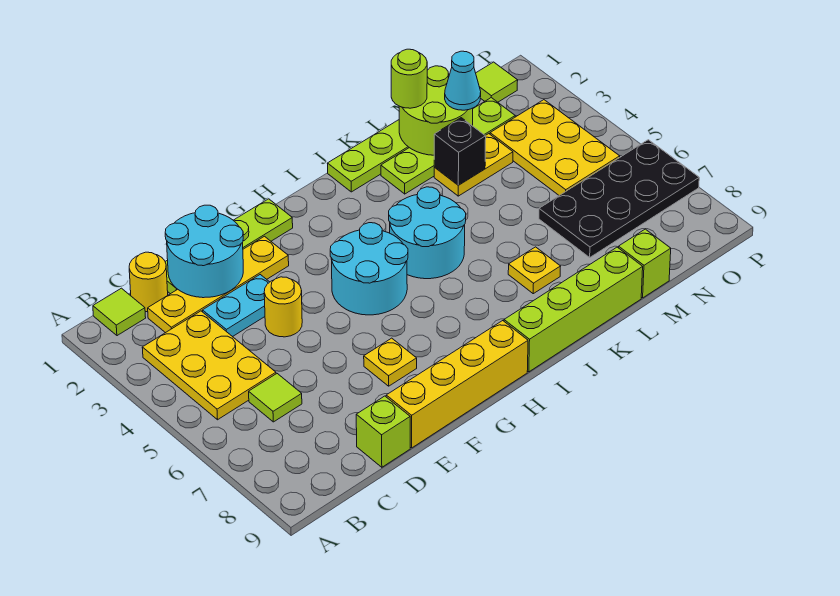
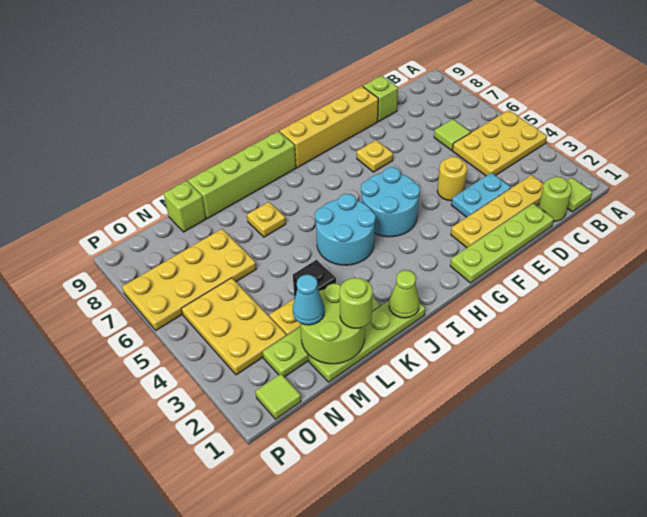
yellow 2x3 plate [142,311,276,420] -> yellow 2x3 plate turned to [452,110,547,176]
yellow 1x1 round brick [129,252,168,312] -> lime 1x1 round brick [539,177,572,221]
cyan 2x2 round brick [165,205,243,298] -> none
none -> lime 1x1 cone [389,270,419,318]
black 2x4 plate [539,140,699,257] -> yellow 2x4 plate [122,229,256,330]

